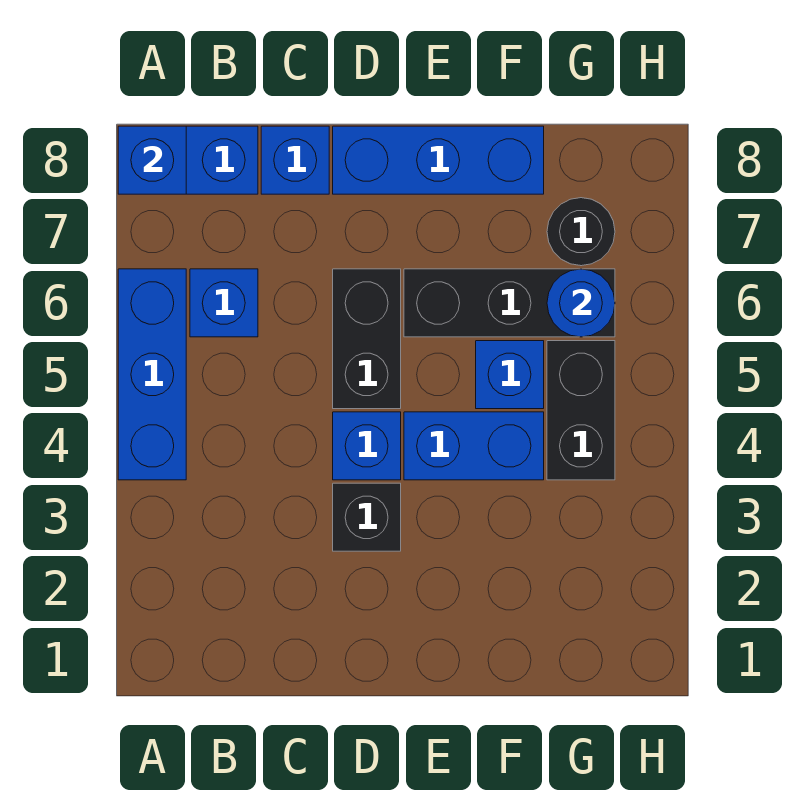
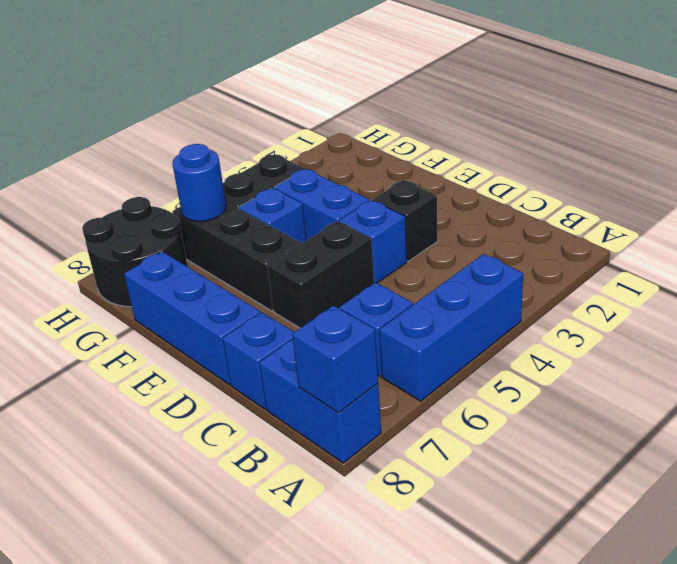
black 1x1 round brick [547,198,615,266] -> black 2x2 round brick [82,197,188,307]

